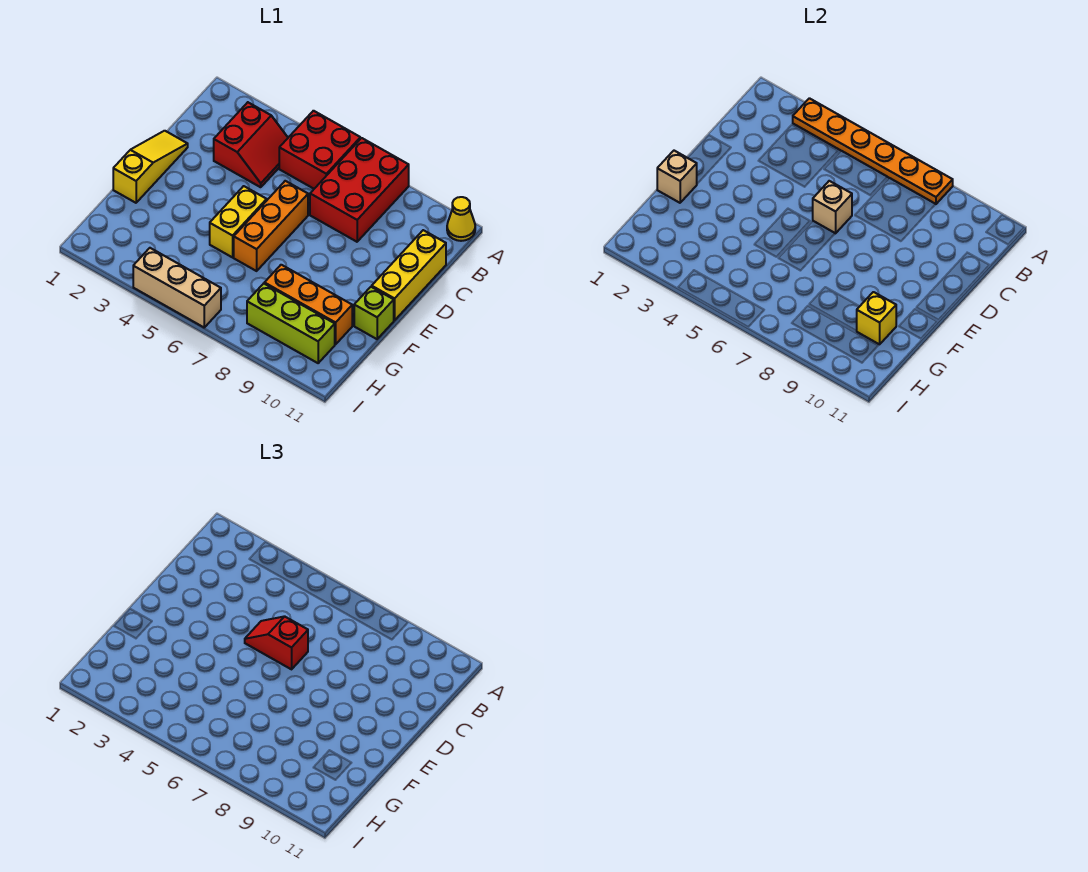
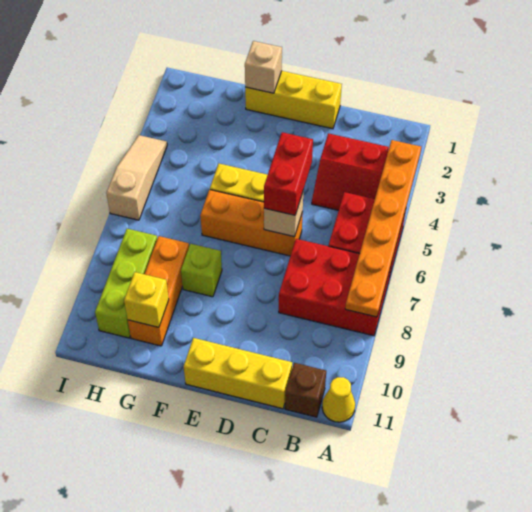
none -> brown 1x1 brick [285,363,326,417]
yellow 1x3 slope [113,131,188,203] -> yellow 1x3 brick [245,71,342,129]
red 1x2 slope [245,616,308,669] -> red 1x2 brick [264,132,313,215]
lime 1x1 brick [354,287,394,339] -> lime 1x1 brick moved to [181,244,222,297]
tan 1x3 brick [133,248,221,327] -> tan 1x3 slope [106,135,167,220]

